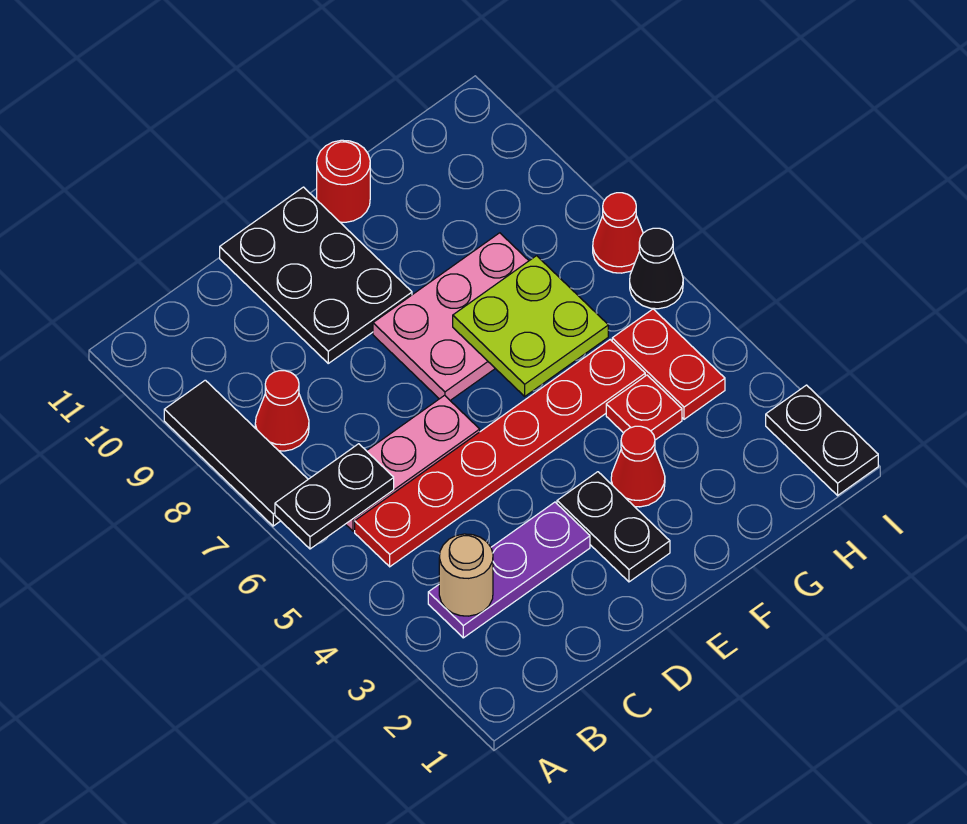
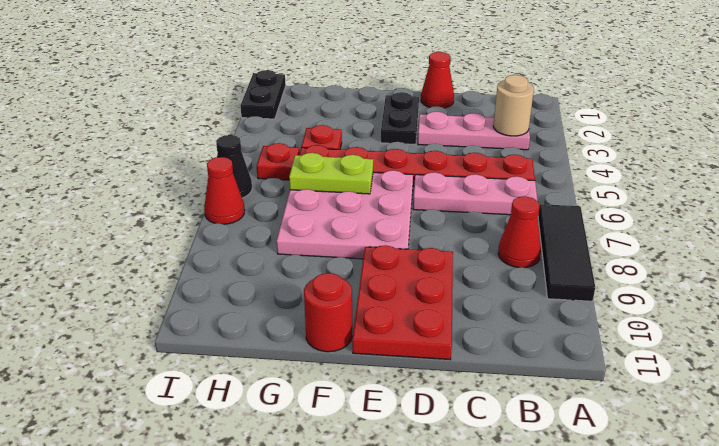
black 1x2 plate [275,444,394,549] -> none
purple 1x3 plate [428,502,590,638] -> pink 1x3 plate [418,112,530,150]
black 2x3 plate [220,187,412,363] -> red 2x3 plate [352,245,453,359]
pink 2x3 plate [373,233,529,400] -> pink 3x3 plate [277,170,413,259]
red 1x1 cone [611,426,665,507] -> red 1x1 cone moved to [421,52,454,108]
lime 2x2 plate [453,256,608,396] -> lime 1x2 plate [289,153,373,194]
red 1x2 plate [612,309,725,419] -> red 1x1 plate [257,143,300,180]

